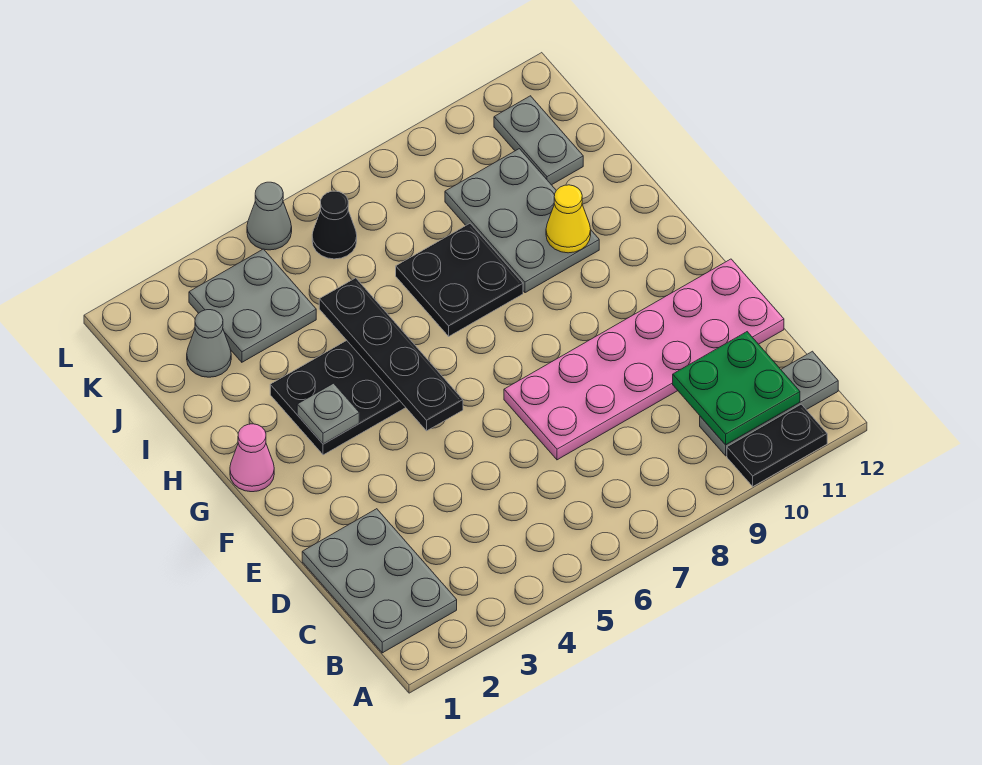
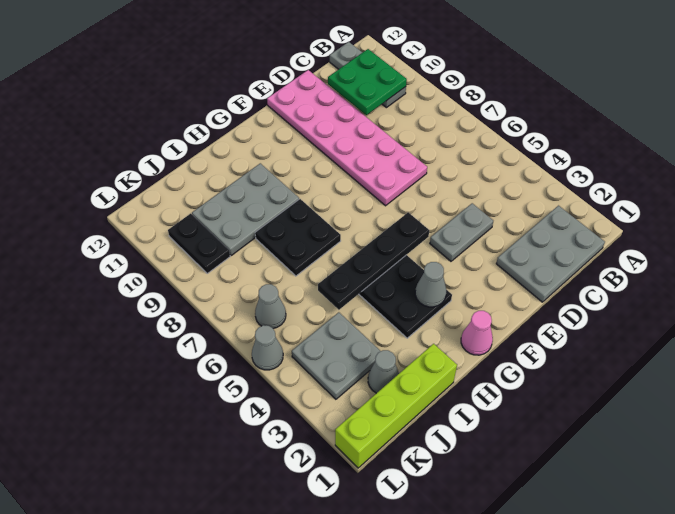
black 1x2 plate [727,404,827,486] -> black 1x2 plate moved to [168,214,230,273]
grey 1x1 plate [297,383,359,444] -> grey 1x1 cone [415,262,446,307]
yellow 1x1 cone [546,185,591,253] -> none
none -> lime 1x4 brick [335,344,457,468]
grey 1x2 plate [494,96,583,185] -> grey 1x2 plate moved to [430,203,493,261]
black 1x1 cone [312,191,357,259] -> grey 1x1 cone [255,284,286,328]

